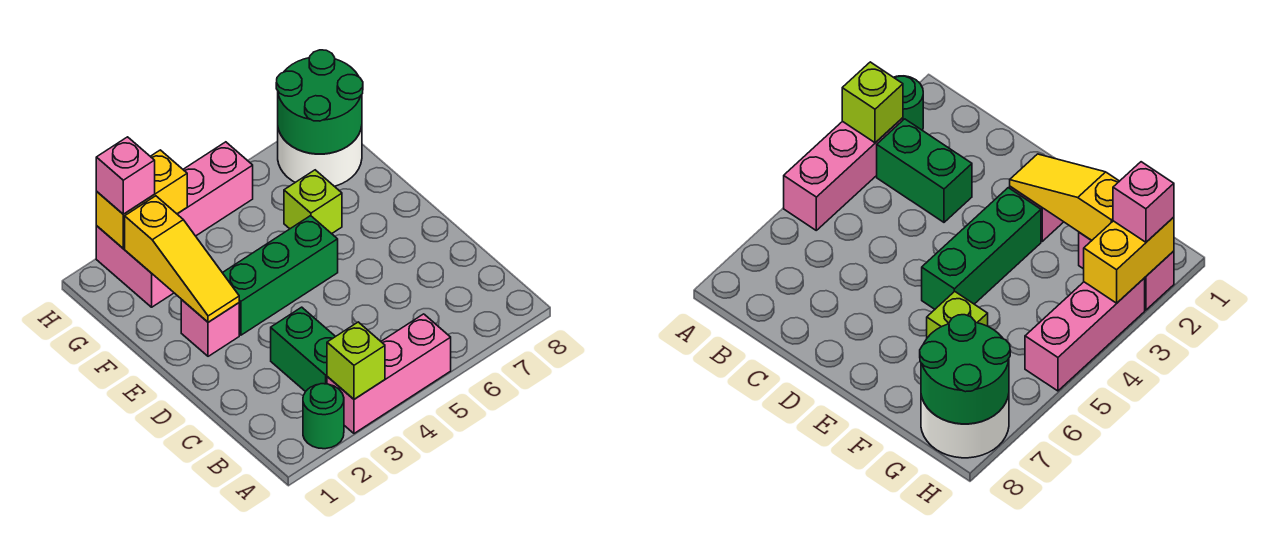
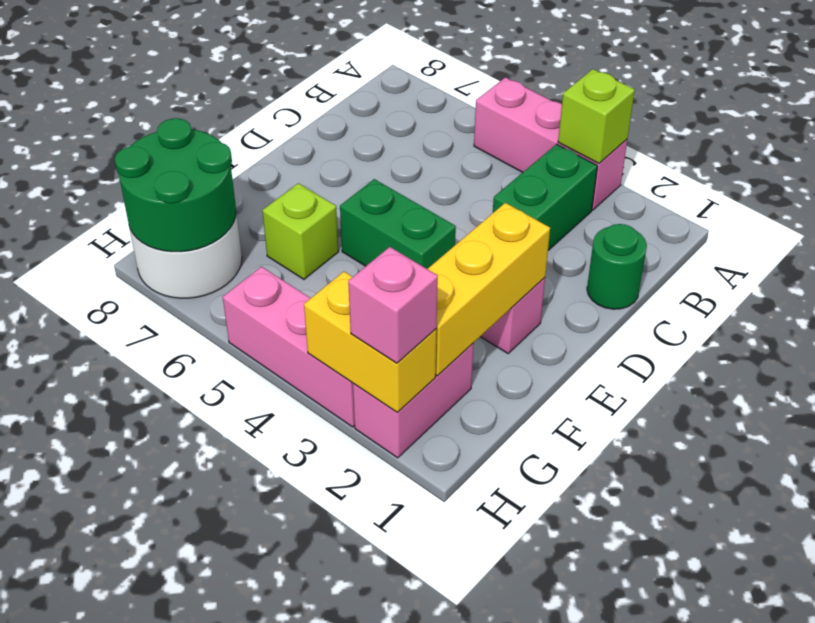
green 1x1 round brick [303,384,344,449] -> green 1x1 round brick moved to [587,224,647,309]
yellow 1x3 slope [125,196,239,322] -> yellow 1x3 brick [428,203,550,376]
green 1x3 brick [223,216,338,335] -> green 1x2 brick [340,179,456,269]

